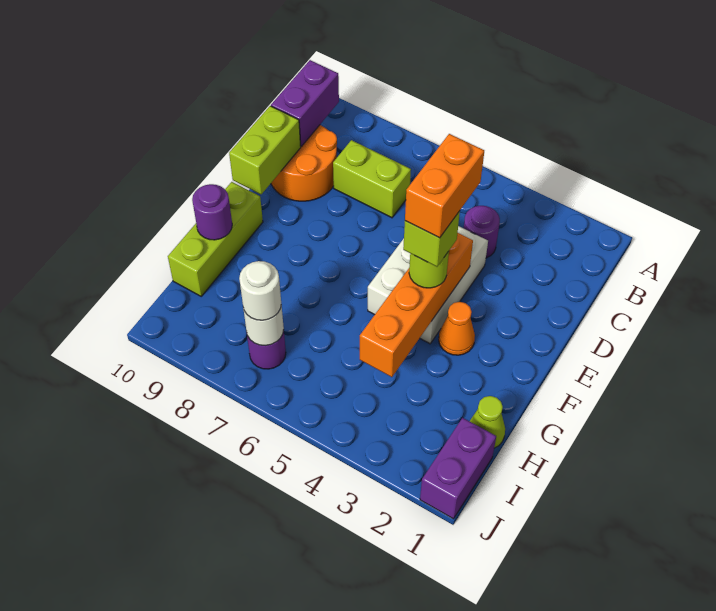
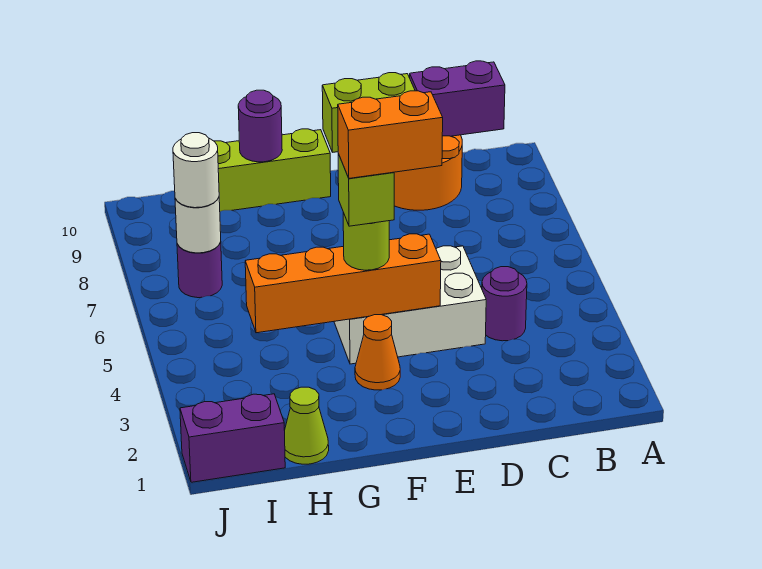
lime 1x2 brick [333,140,411,218] -> none

